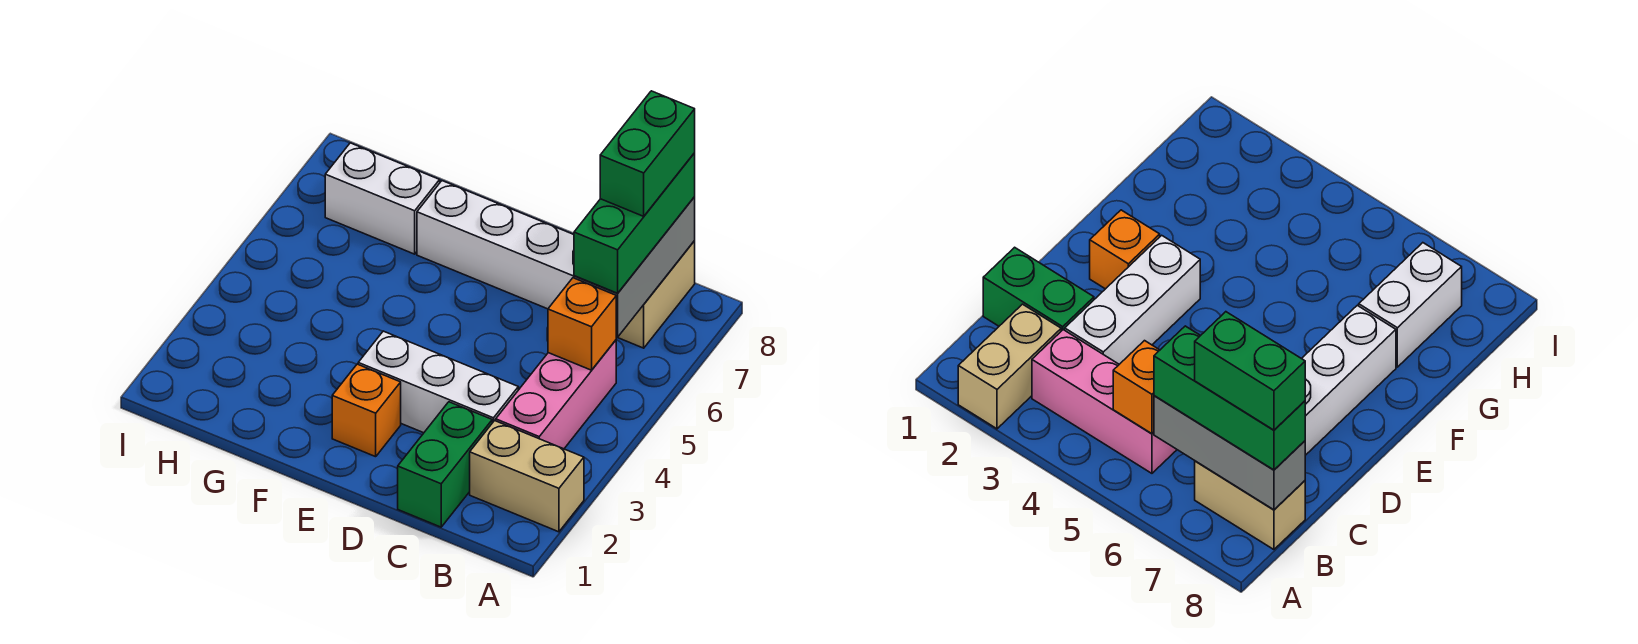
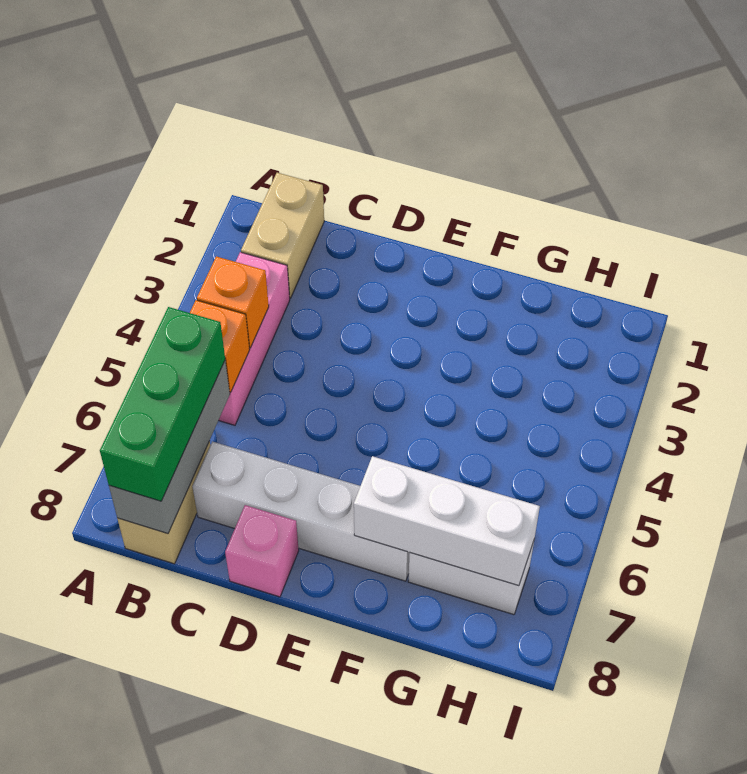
tan 1x2 brick [470,421,584,532] -> tan 1x2 brick turned to [241,173,324,298]
green 1x2 brick [600,91,695,216] -> none
green 1x2 brick [398,402,492,527] -> none
white 1x3 brick [358,331,518,433] -> white 1x3 brick moved to [354,456,540,586]
none -> pink 1x1 brick [225,505,299,597]
orange 1x1 brick [332,364,401,457] -> orange 1x1 brick moved to [197,256,269,348]

